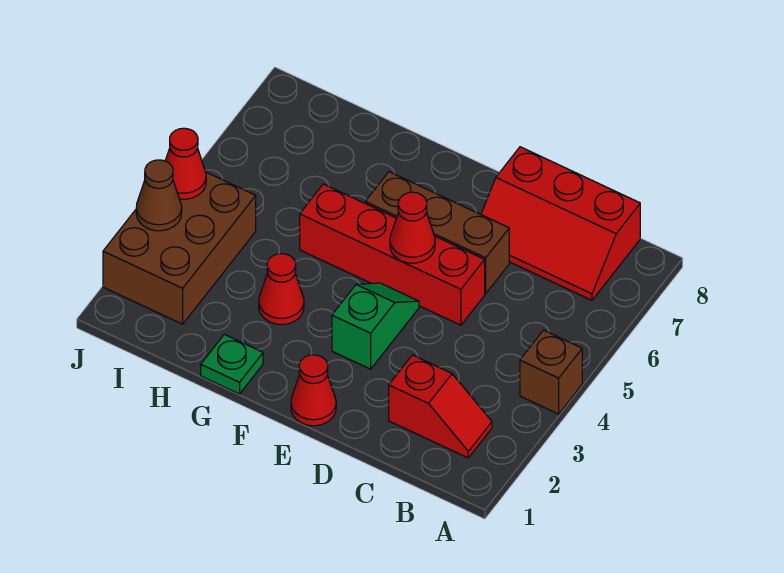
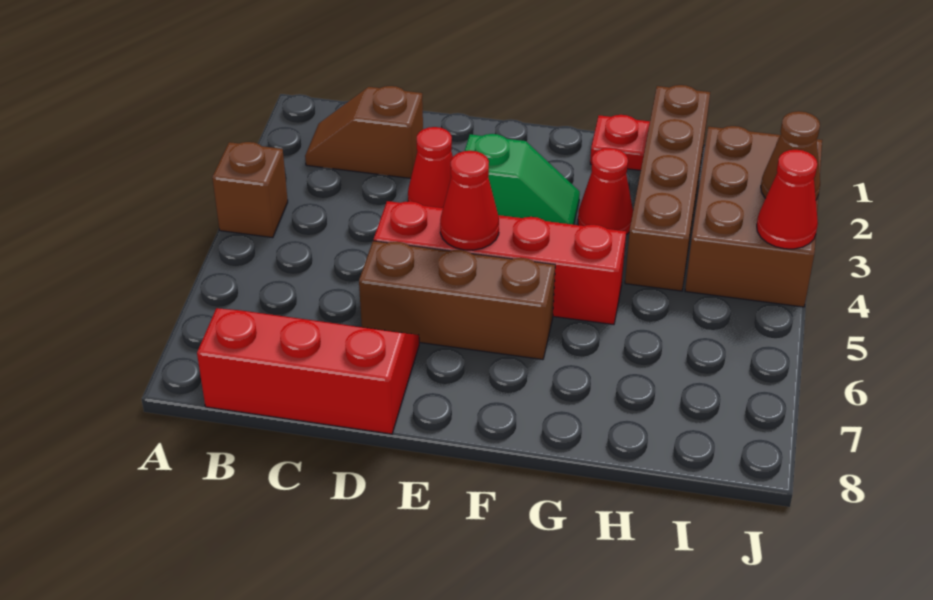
red 1x2 slope [389,355,492,458] -> brown 1x2 slope [305,86,423,178]
red 1x1 cone [291,355,336,426] -> red 1x1 cone moved to [408,127,453,208]
green 1x2 slope [332,283,419,369] -> green 1x2 slope turned to [465,134,580,225]
green 1x1 plate [201,334,263,394] -> red 1x1 plate [590,115,650,171]
none -> brown 1x4 brick [625,85,710,291]

